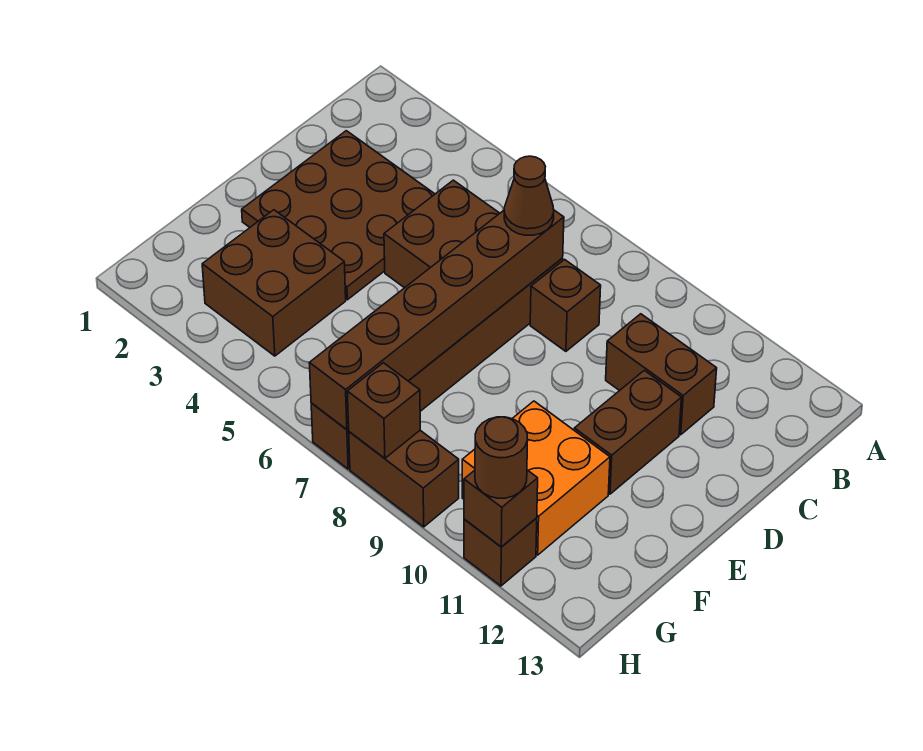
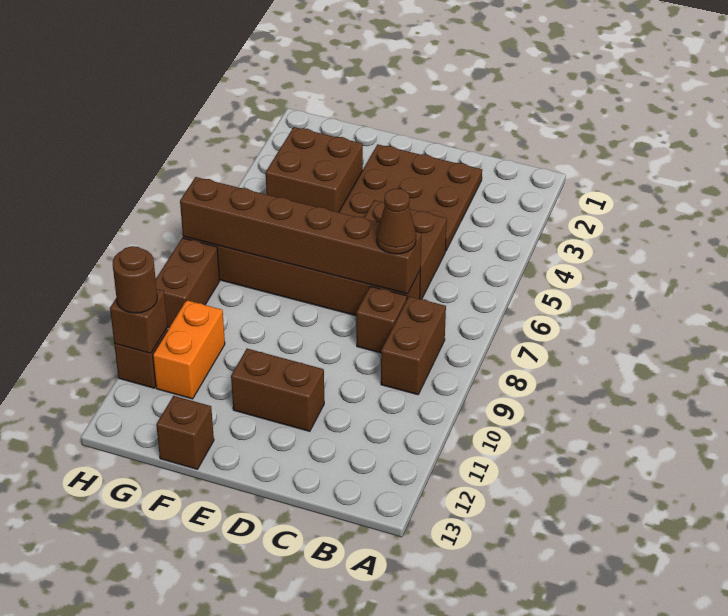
brown 1x2 brick [606,314,717,435] -> brown 1x2 brick moved to [381,296,446,395]
orange 2x2 brick [462,401,610,555] -> orange 1x2 brick [153,300,225,399]
brown 1x1 brick [347,363,420,458] -> brown 1x1 brick moved to [156,396,214,469]

